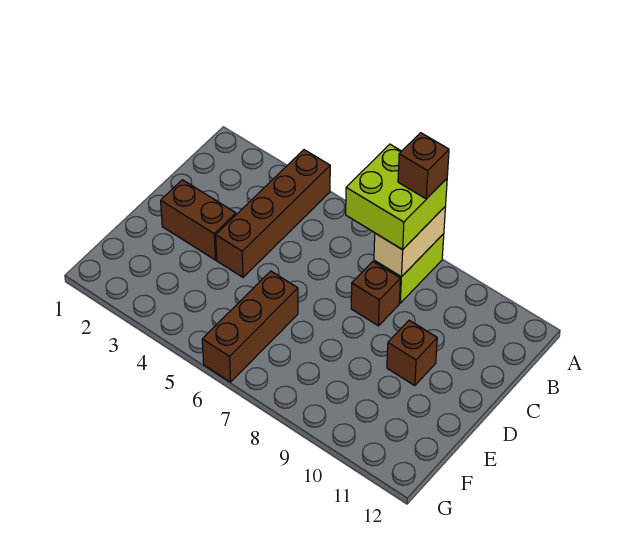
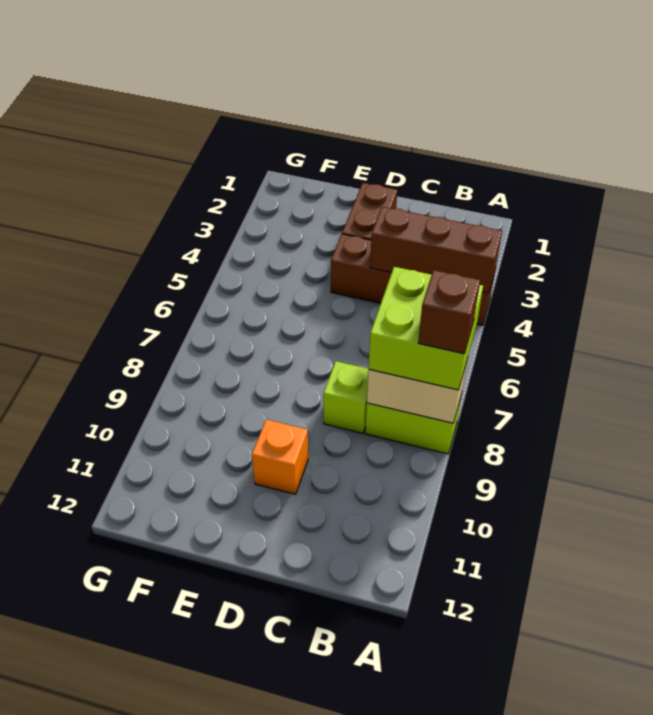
brown 1x1 brick [351,262,400,326] -> lime 1x1 brick [324,361,369,433]
brown 1x1 brick [387,320,437,386] -> orange 1x1 brick [252,419,308,494]
brown 1x3 brick [202,271,298,382] -> brown 1x3 brick moved to [370,207,502,293]

